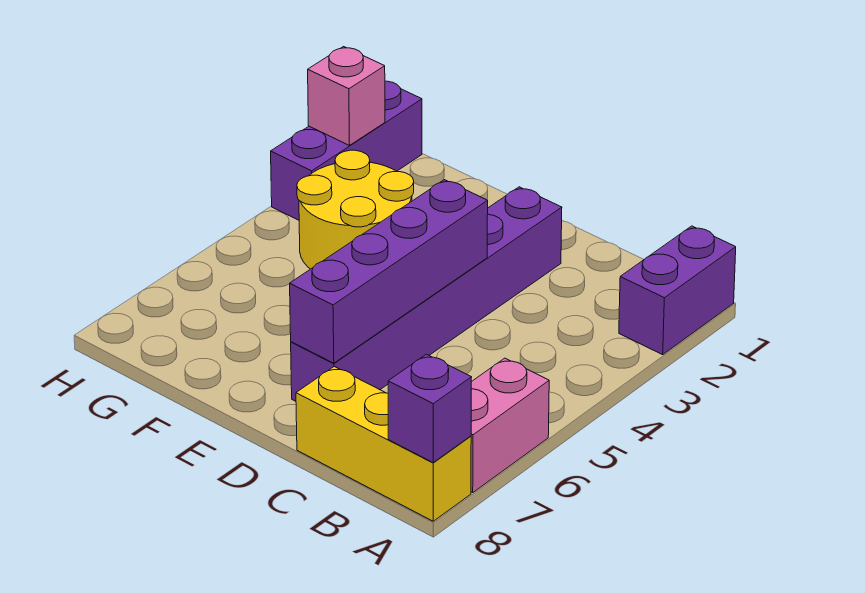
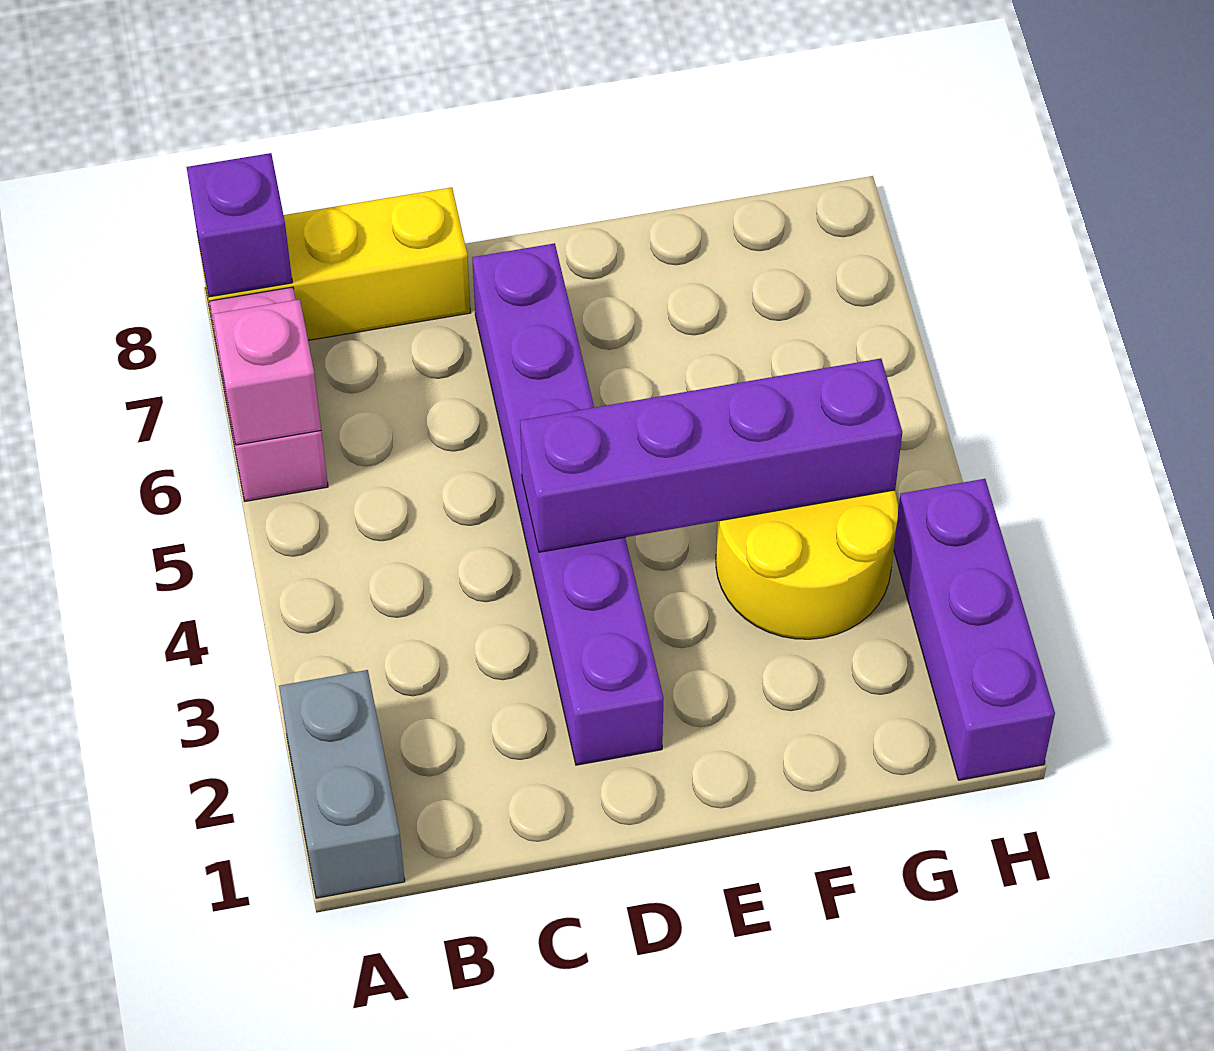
purple 1x2 brick [619,226,736,355] -> grey 1x2 brick [279,670,405,898]
purple 1x4 brick [290,180,488,363] -> purple 1x4 brick turned to [520,359,902,552]
pink 1x1 brick [308,47,385,145] -> pink 1x1 brick moved to [213,299,321,445]

